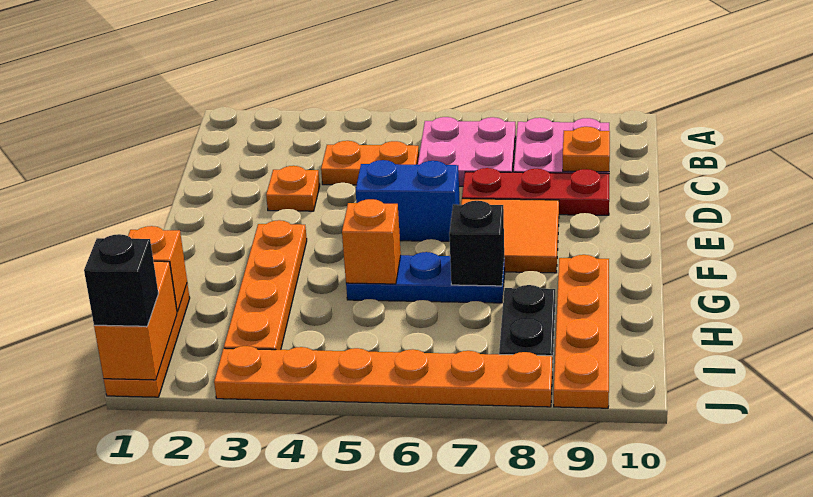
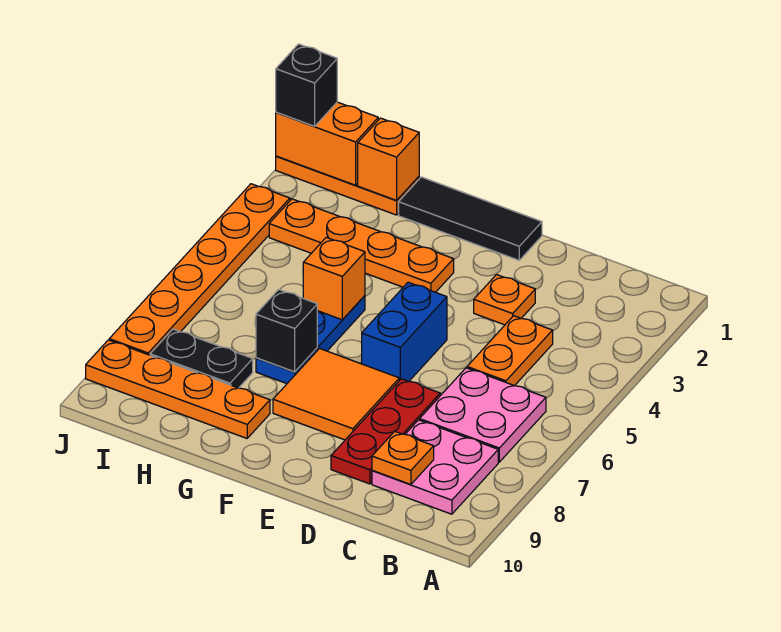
none -> black 1x3 tile [399,177,542,260]

